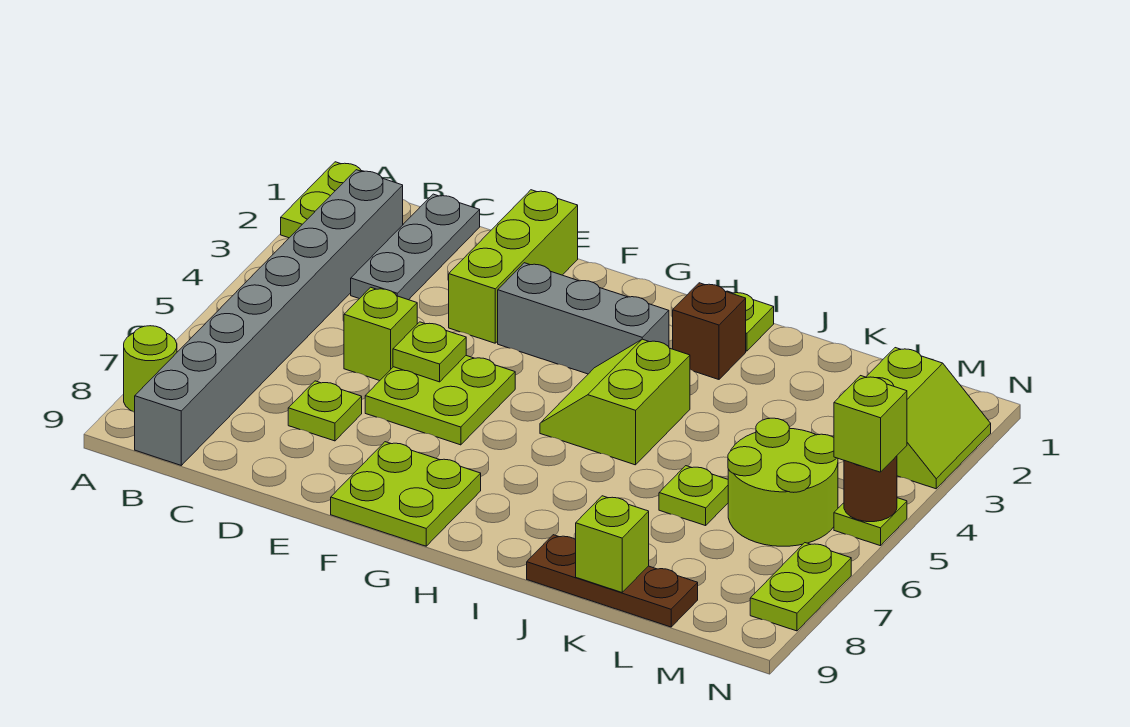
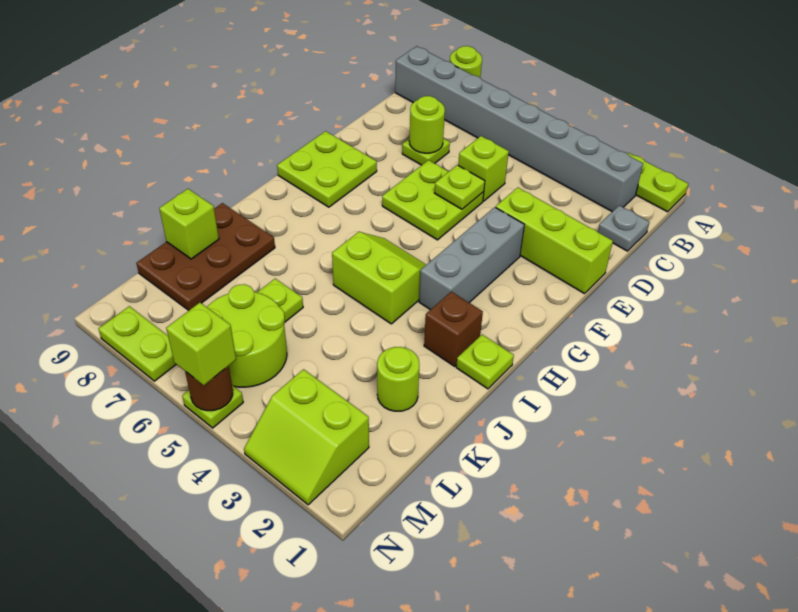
grey 1x3 plate [351,194,480,300] -> grey 1x1 plate [598,205,650,251]
none -> lime 1x1 round brick [409,96,445,153]
brown 1x3 plate [527,535,698,627] -> brown 2x3 plate [136,203,275,310]
none -> lime 1x1 round brick [377,347,419,411]

